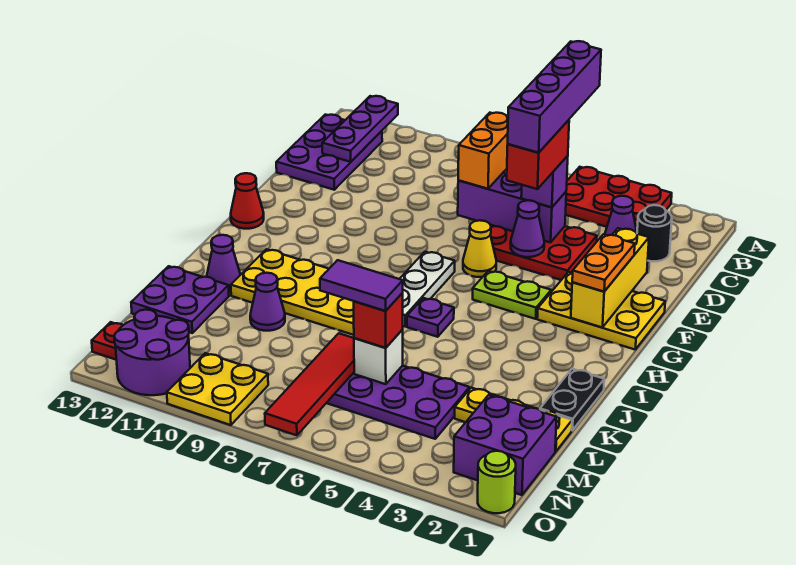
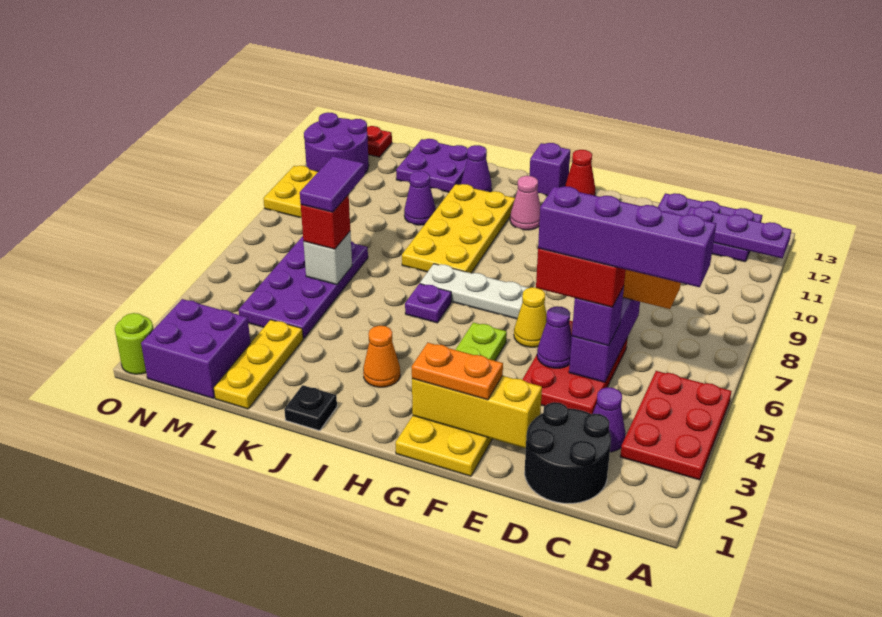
black 1x1 round brick [637,205,672,261] -> black 2x2 round brick [525,402,611,503]
none -> pink 1x1 cone [510,176,541,230]
none -> purple 1x1 brick [529,143,570,196]
none -> orange 1x1 cone [363,326,400,387]
black 1x2 plate [540,369,604,430] -> black 1x1 plate [284,385,337,431]
red 1x4 tile [265,333,354,435] -> none

